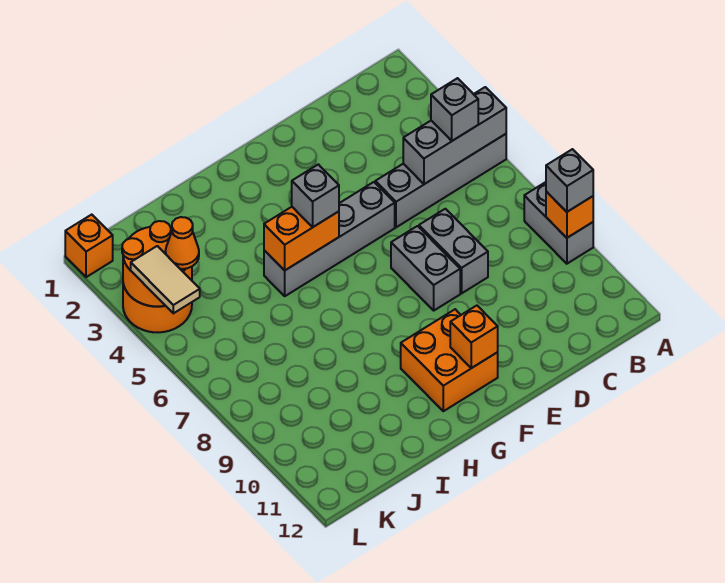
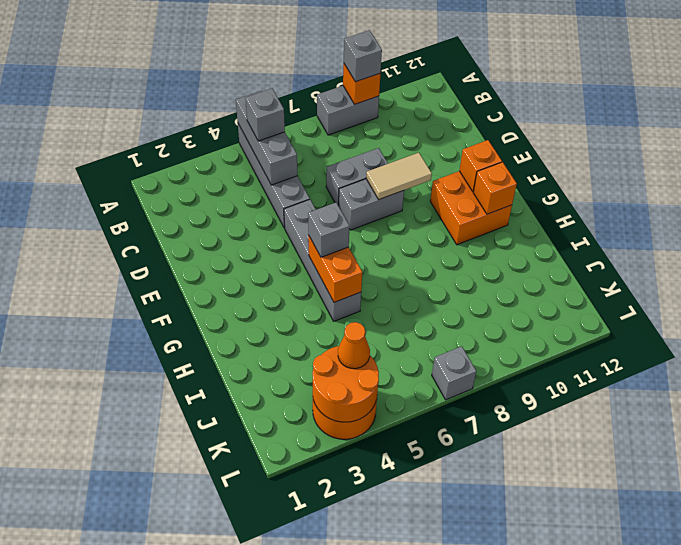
orange 1x1 brick [65,215,113,277] -> orange 1x1 brick moved to [473,162,517,214]
tan 1x2 tile [131,246,200,313] -> tan 1x2 tile moved to [366,153,432,200]
none -> grey 1x1 brick [432,346,476,400]

